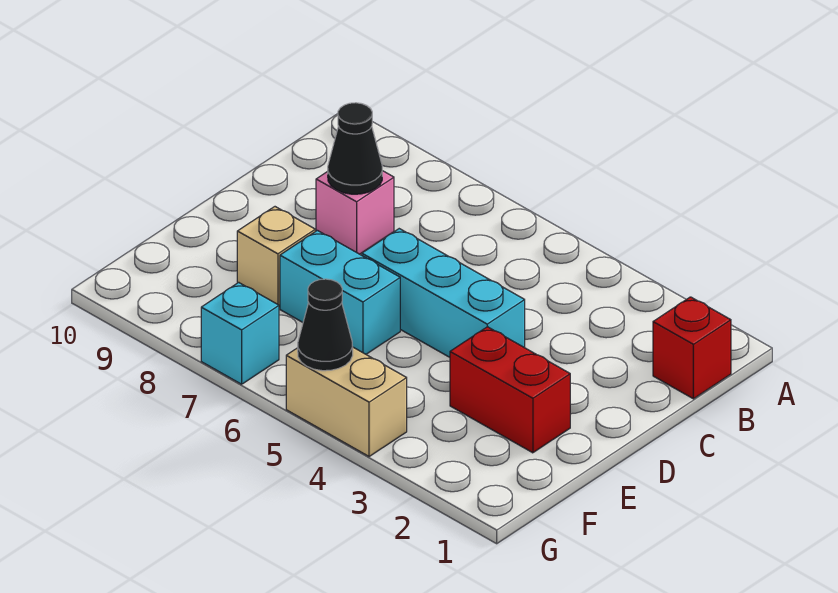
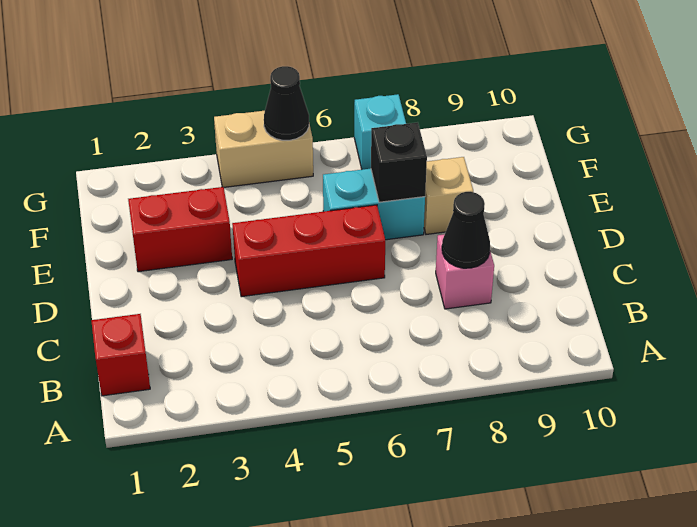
cyan 1x3 brick [362,229,525,357] -> red 1x3 brick [232,205,385,297]
none -> black 1x1 brick [371,122,427,202]

